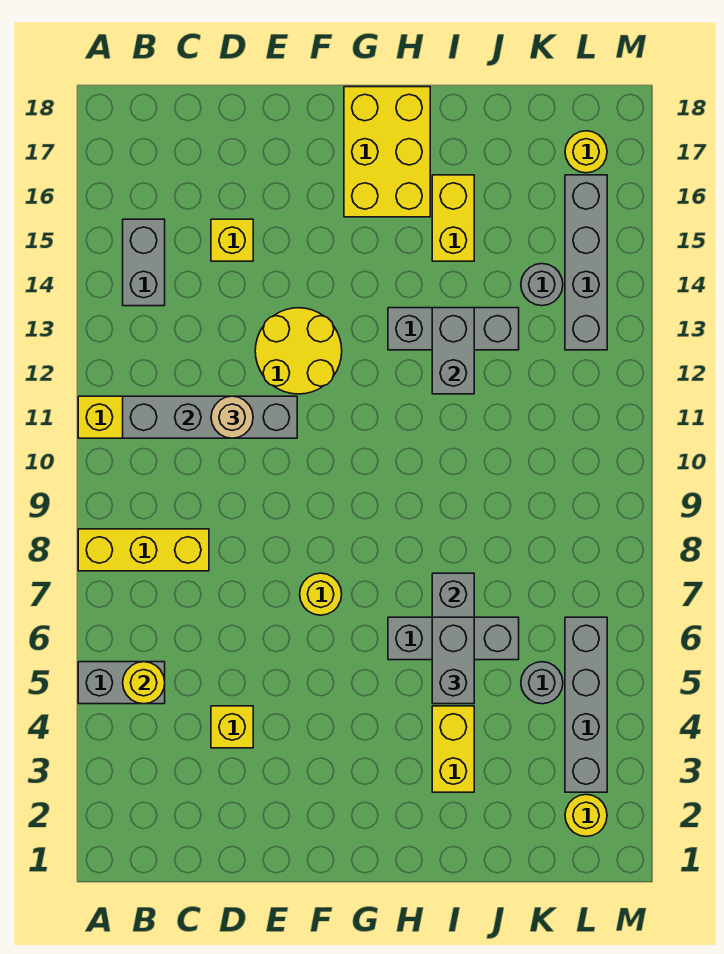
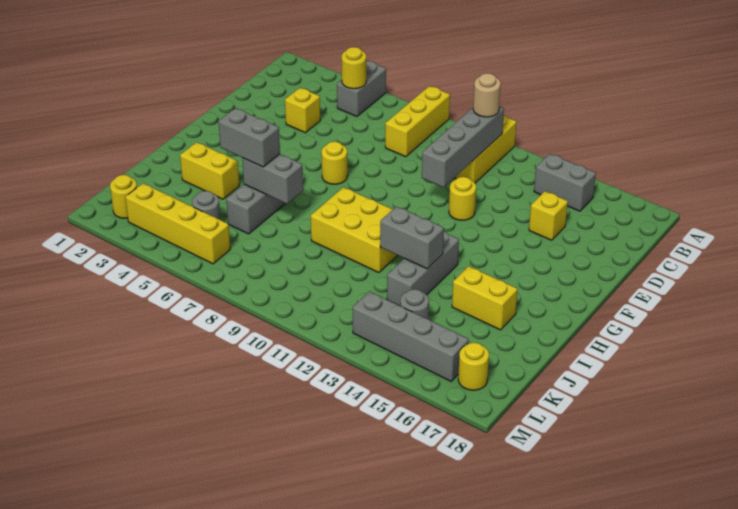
tan 1x1 round brick [211,396,253,438] -> tan 1x1 round brick moved to [473,73,501,117]
yellow 2x2 round brick [255,308,342,394] -> yellow 1x1 round brick [449,177,476,220]
yellow 2x3 brick [344,87,430,217] -> yellow 2x3 brick moved to [311,187,398,273]
grey 1x4 brick [565,617,607,792] -> yellow 1x4 brick [125,183,230,264]

